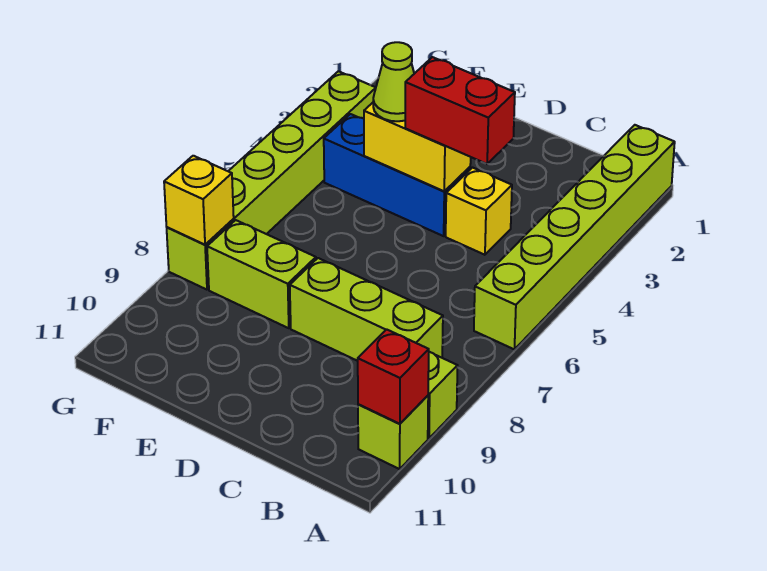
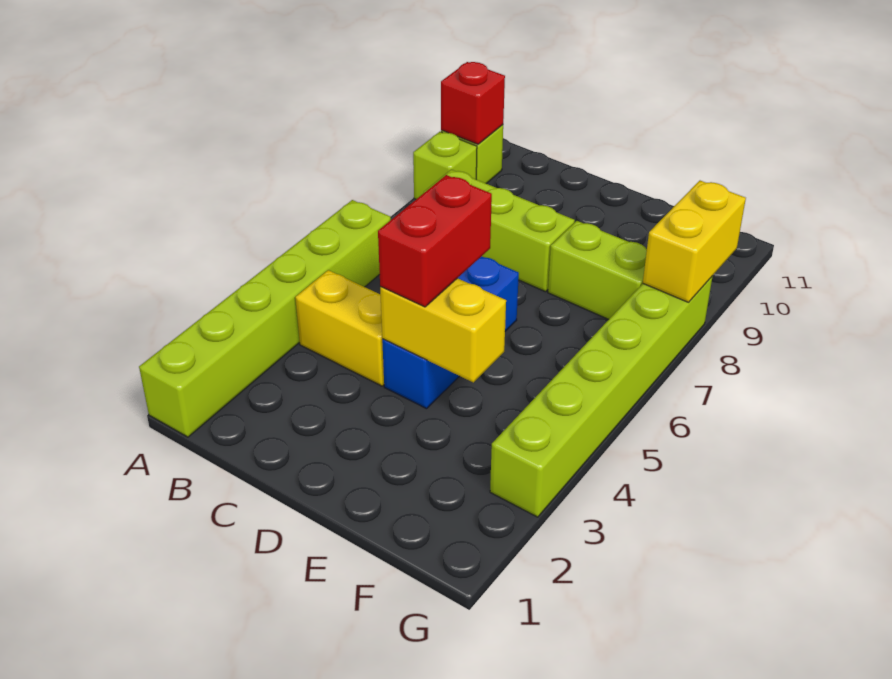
yellow 1x1 brick [446,168,512,255] -> yellow 1x2 brick [295,270,384,386]
red 1x2 brick [405,57,515,164] -> red 1x2 brick turned to [378,175,492,307]
blue 1x3 brick [324,114,470,236] -> blue 1x3 brick turned to [382,256,519,409]
lime 1x1 cone [373,42,414,121] -> none
yellow 1x1 brick [164,156,234,245] -> yellow 1x2 brick [643,181,746,302]

